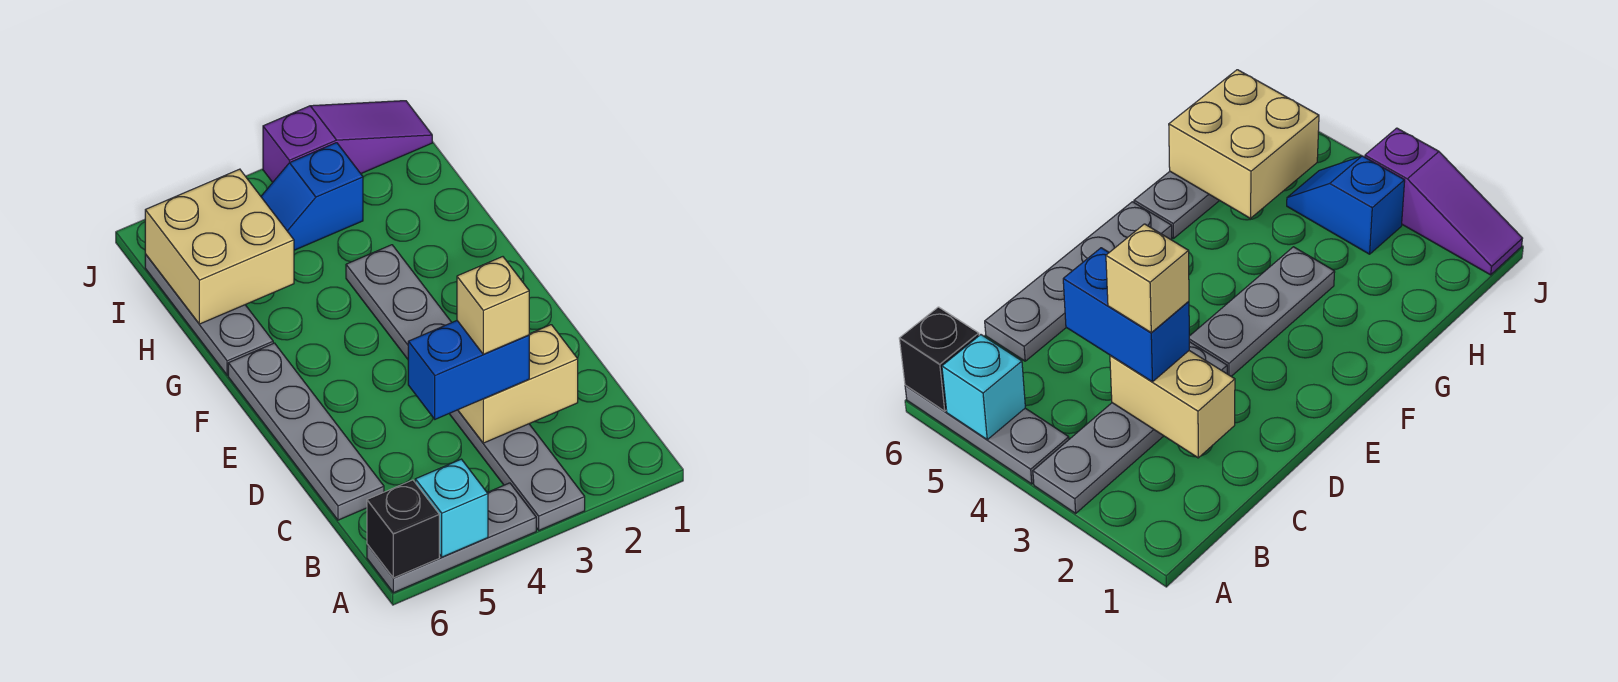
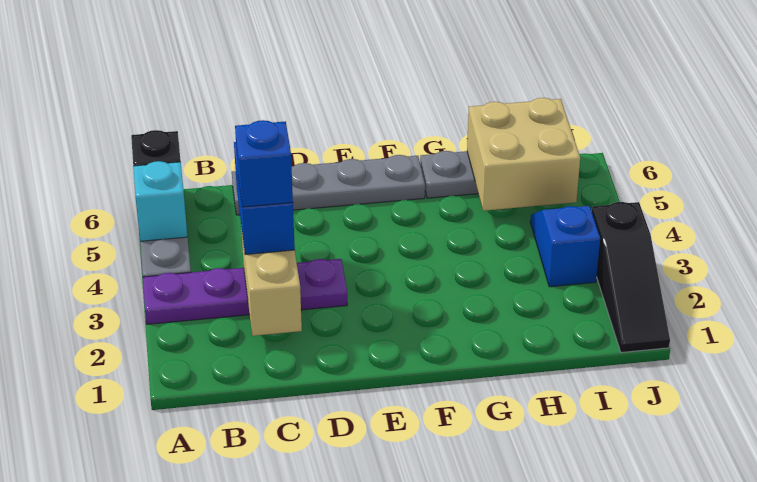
grey 1x4 plate [449,410,585,530] -> purple 1x4 plate [143,259,347,324]
tan 1x1 brick [457,257,529,354] -> blue 1x1 brick [235,120,293,207]
grey 1x3 plate [346,245,452,359] -> none
purple 1x3 slope [263,101,432,182] -> black 1x3 slope [592,202,670,353]

